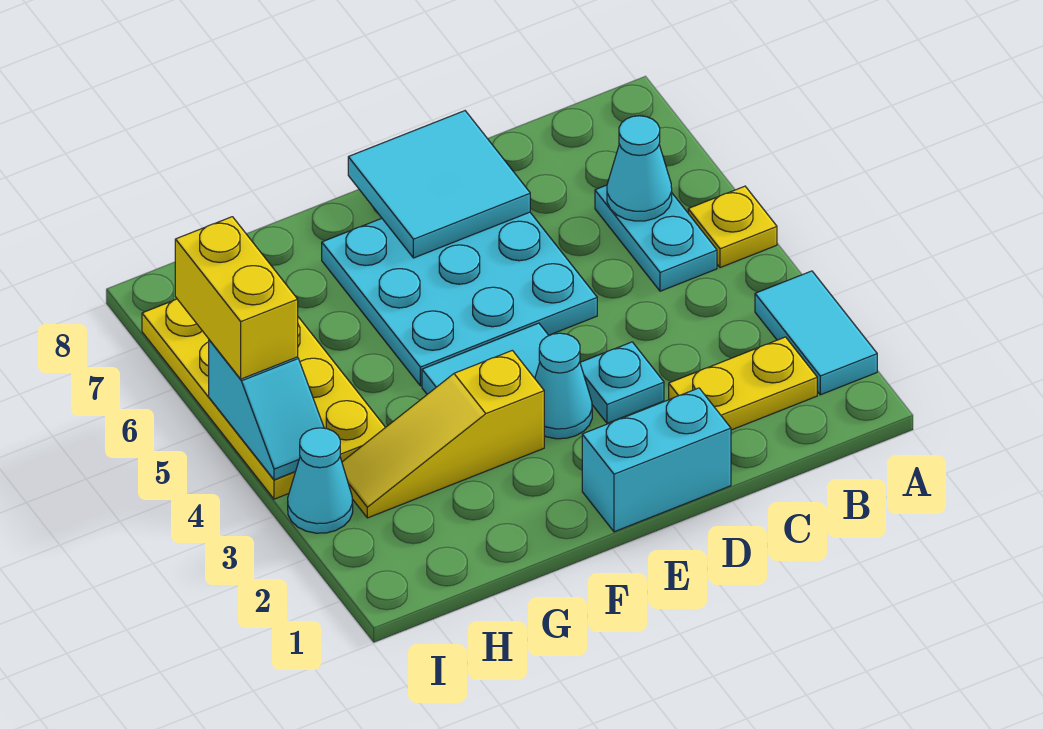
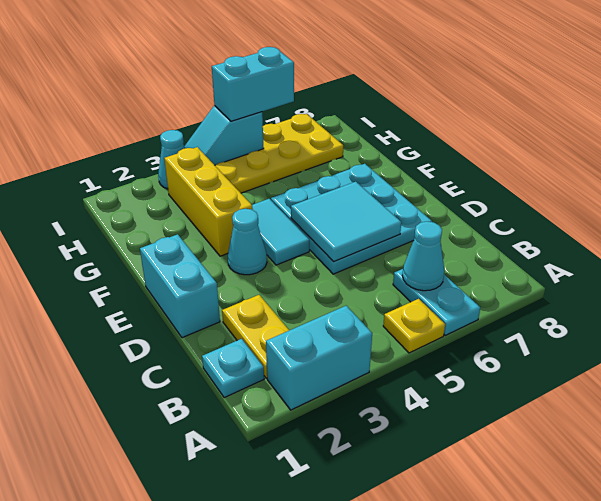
cyan 1x2 tile [755,271,877,395] -> cyan 1x2 brick [266,306,372,410]
cyan 1x2 plate [595,185,717,291] -> cyan 1x2 plate turned to [393,269,480,335]
cyan 1x1 plate [580,342,664,423] -> cyan 1x1 plate moved to [202,339,264,398]
cyan 2x2 tile [348,111,530,258] -> cyan 2x2 tile moved to [291,182,401,262]
yellow 1x3 slope [342,350,544,518] -> yellow 1x3 brick [164,147,253,256]
yellow 1x2 brick [175,217,298,379] -> cyan 1x2 brick [212,47,294,121]

